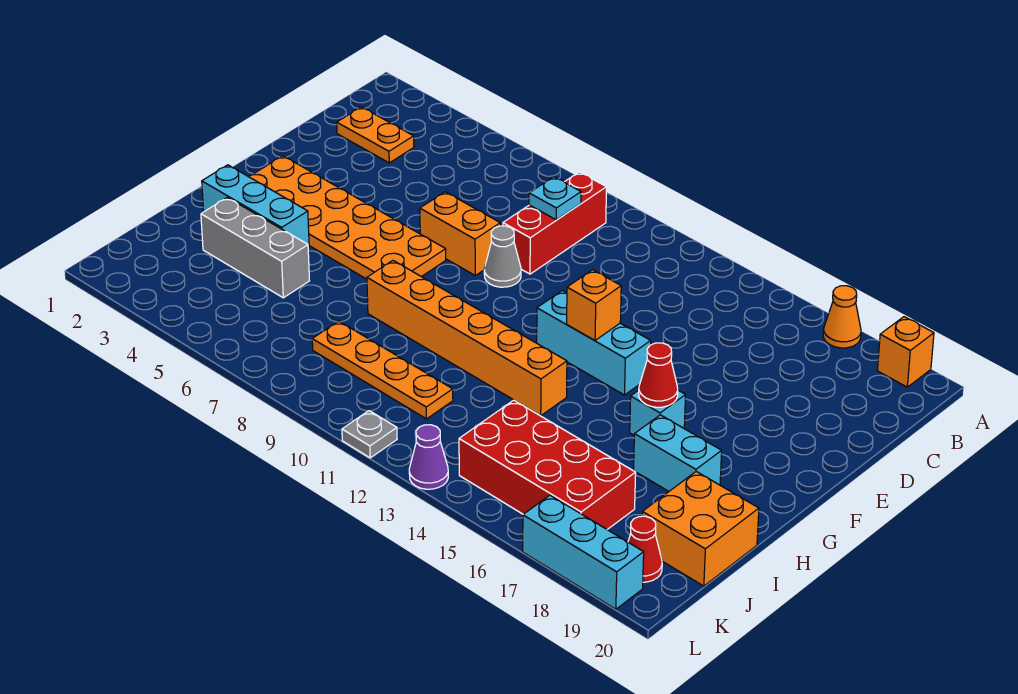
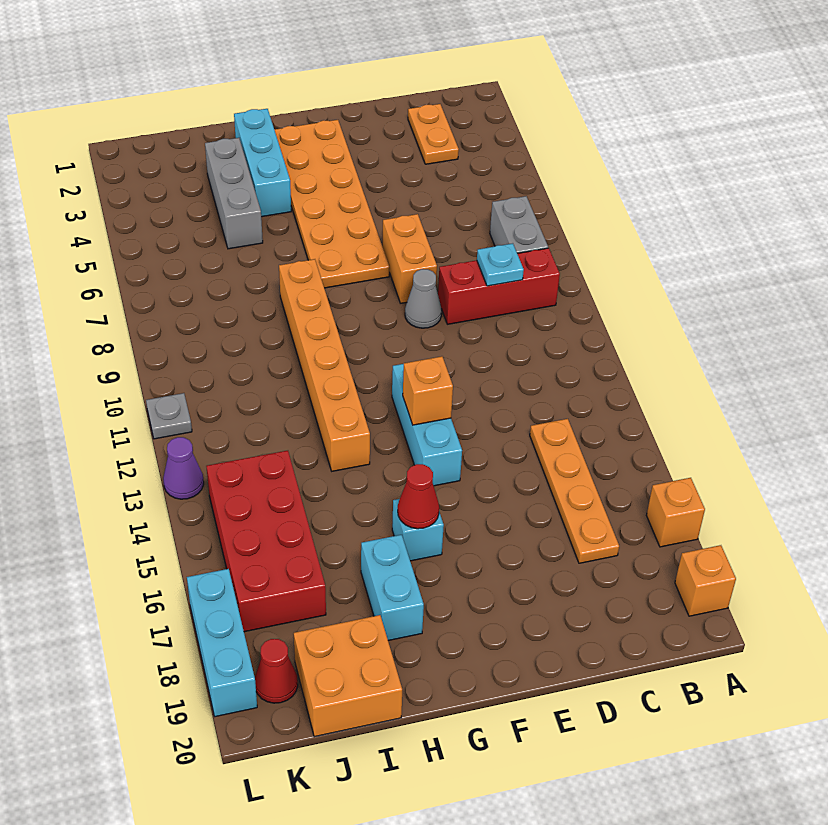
orange 1x1 cone [823,286,861,348] -> orange 1x1 brick [646,478,705,547]
none -> grey 1x2 brick [490,196,548,253]
orange 1x4 plate [312,321,453,419] -> orange 1x4 plate moved to [530,419,619,563]

